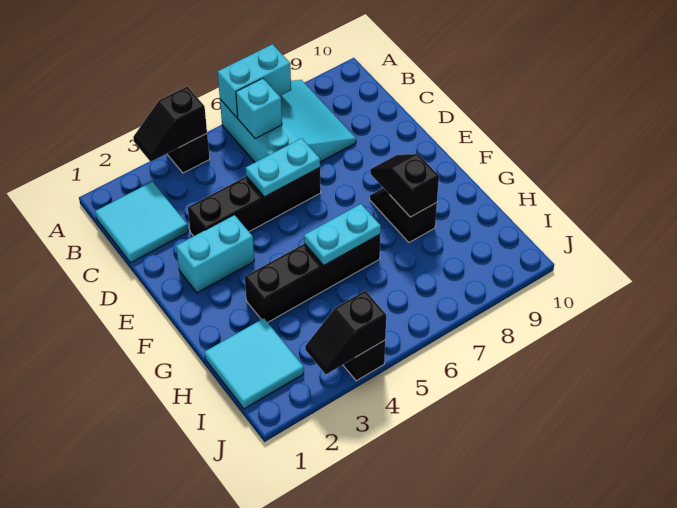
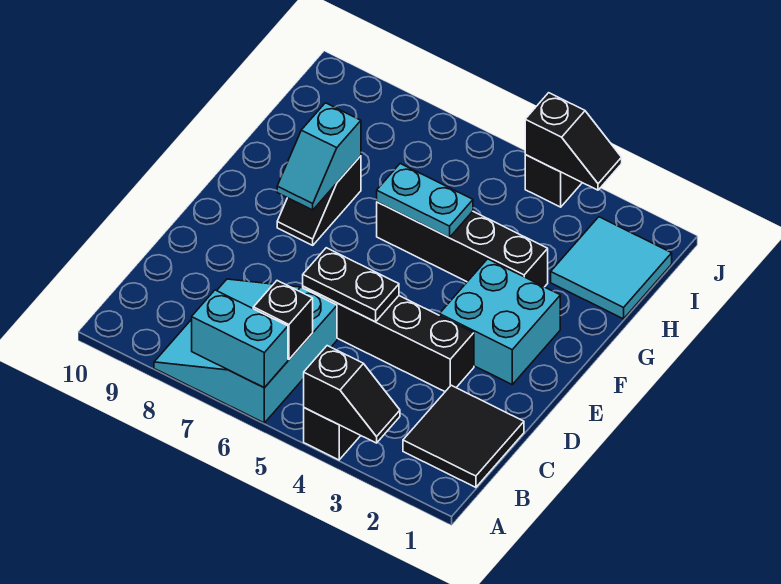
cyan 2x2 tile [95,182,188,263] -> black 2x2 tile [403,385,524,487]
cyan 1x1 brick [236,78,282,138] -> black 1x1 brick [253,281,313,359]
cyan 1x2 plate [246,138,320,197] -> black 1x2 plate [303,248,399,322]
cyan 1x2 brick [176,215,254,293] -> cyan 2x2 brick [439,259,560,384]
black 1x2 slope [370,154,439,217] -> cyan 1x2 slope [277,103,361,210]

